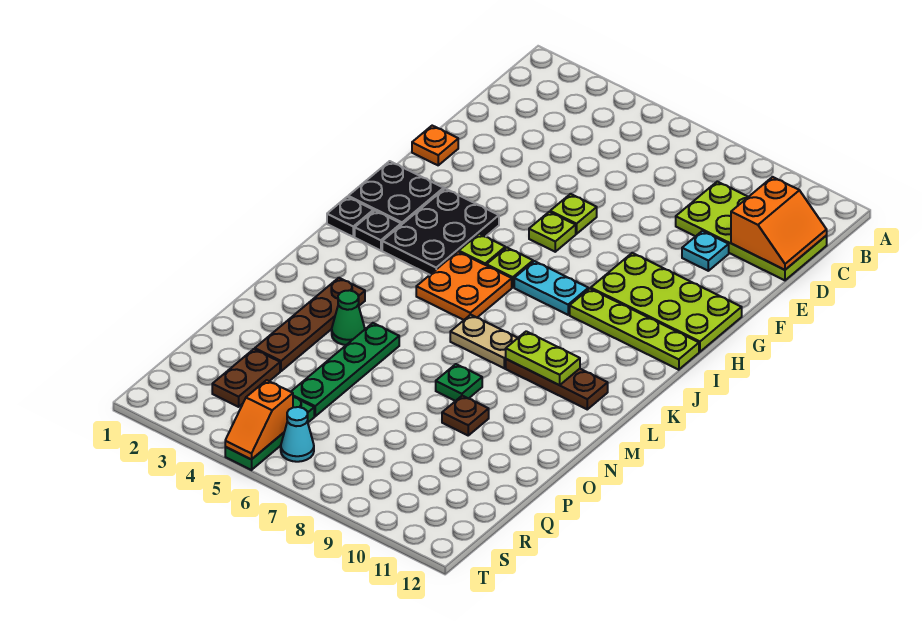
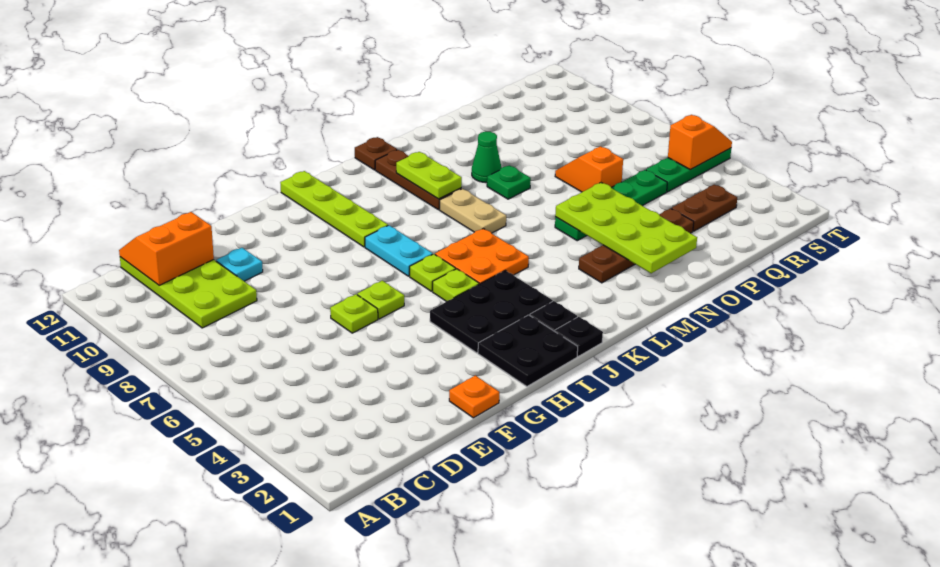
lime 2x4 plate [590,253,742,352] -> lime 2x4 plate moved to [555,183,697,273]
green 1x1 cone [332,290,365,345] -> green 1x1 cone moved to [472,131,502,183]
brown 1x1 plate [442,396,489,435] -> brown 1x1 plate moved to [355,137,397,170]
none -> orange 1x2 slope [555,146,623,192]
cyan 1x1 cone [281,407,314,462] -> none

